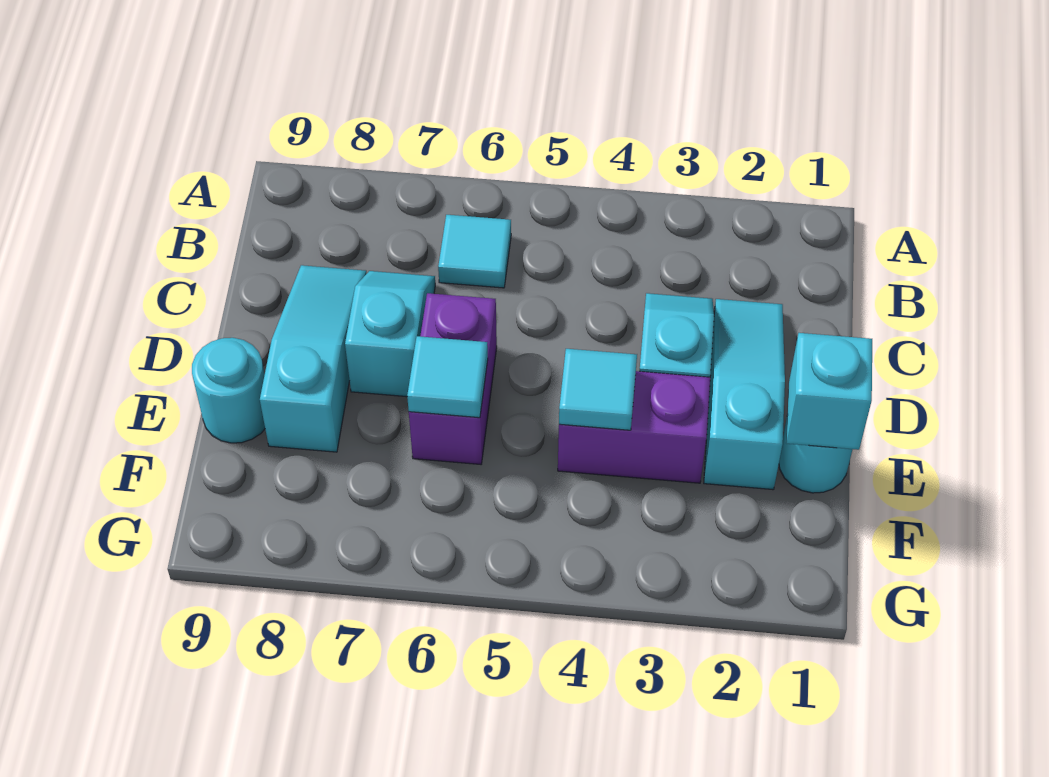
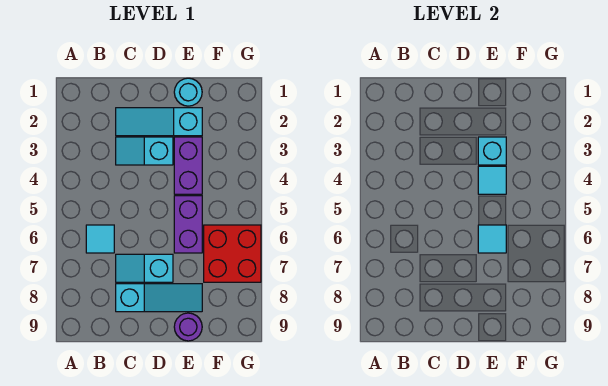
cyan 1x3 slope [260,265,366,452] -> cyan 1x3 slope turned to [116,284,202,312]
purple 1x2 brick [409,293,497,464] -> purple 1x2 brick turned to [174,196,202,253]
cyan 1x1 brick [787,333,872,450] -> cyan 1x1 brick moved to [478,137,506,165]
cyan 1x1 round brick [192,338,265,443] -> purple 1x1 round brick [174,313,202,341]
none -> red 2x2 brick [204,225,261,282]

